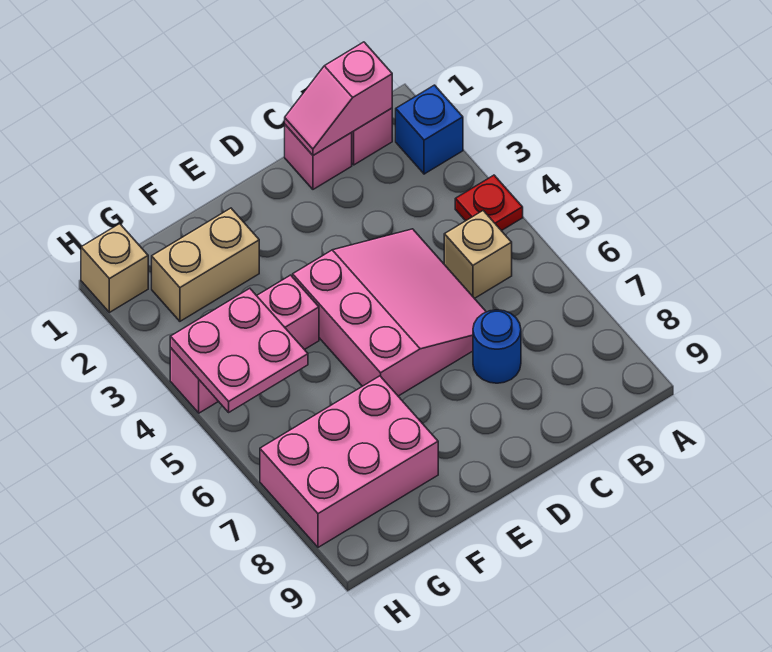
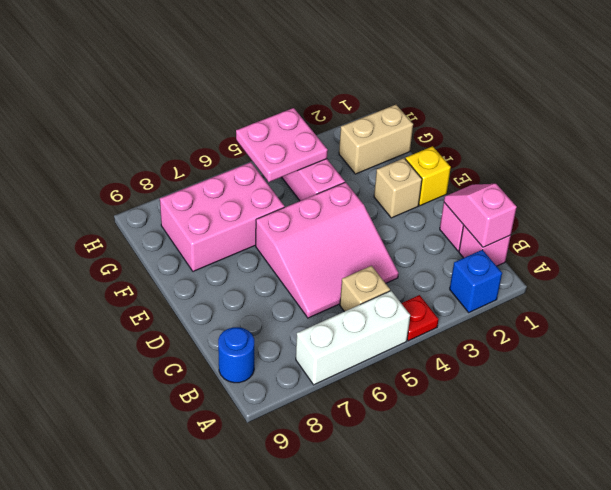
none -> white 1x3 brick [296,291,410,385]
blue 1x1 round brick [473,310,521,383] -> blue 1x1 round brick moved to [218,327,254,383]
none -> yellow 1x1 brick [405,146,451,206]
tan 1x2 brick [152,208,259,321] -> tan 1x2 brick turned to [339,105,413,174]
pink 2x3 brick [260,376,438,547] -> pink 2x3 brick turned to [160,162,285,271]
tan 1x1 brick [81,224,148,312] -> tan 1x1 brick moved to [374,158,422,218]

